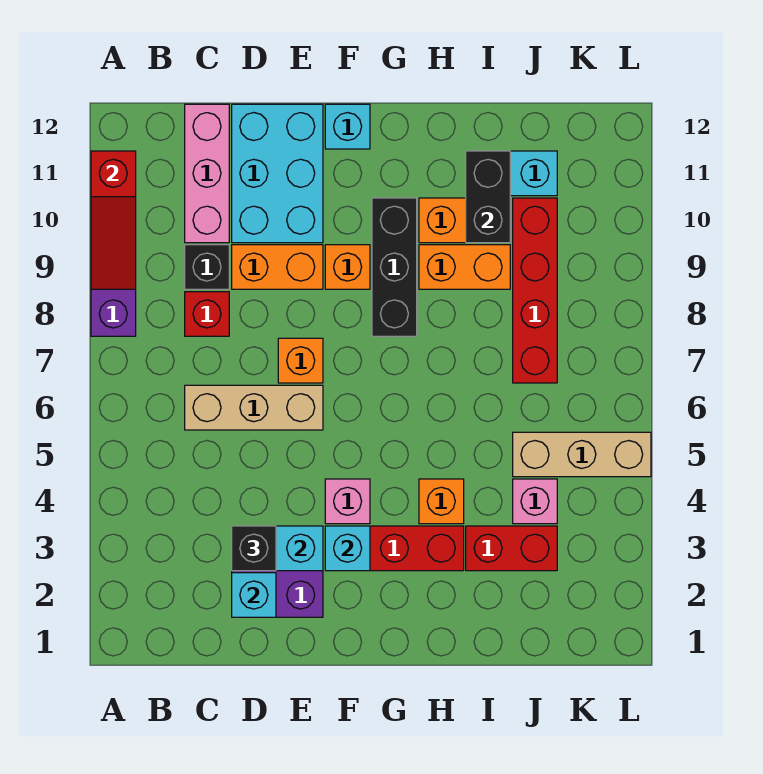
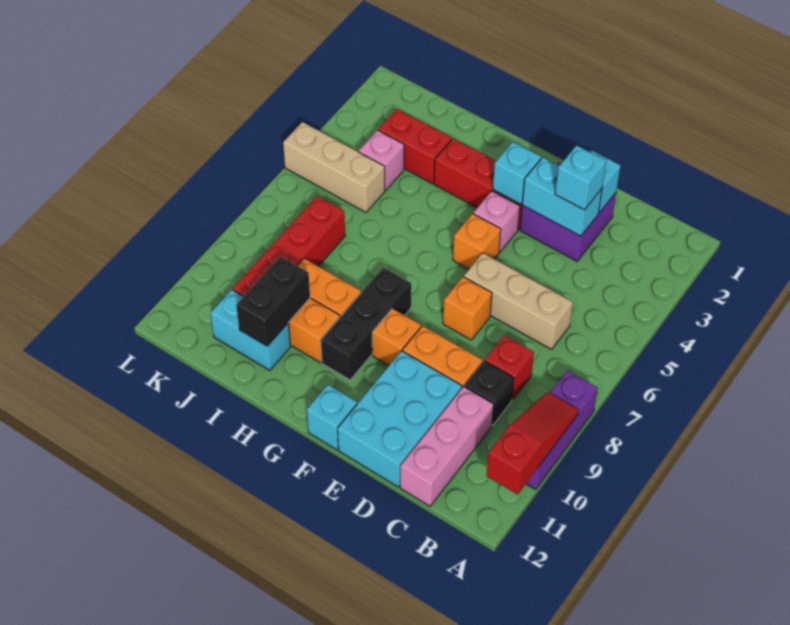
black 1x1 brick [232,526,276,571] -> cyan 1x1 brick [555,145,606,210]
orange 1x1 brick [419,479,464,524] -> orange 1x1 brick moved to [453,214,501,269]

